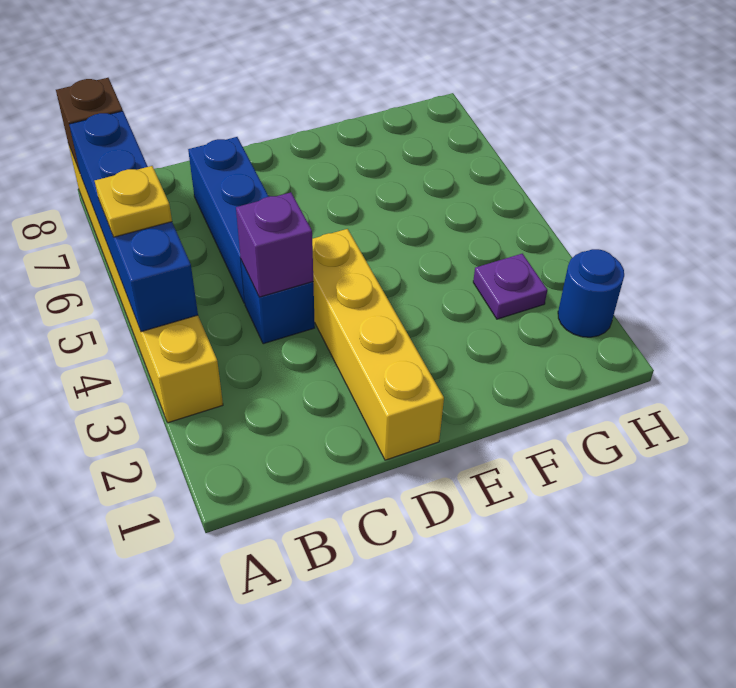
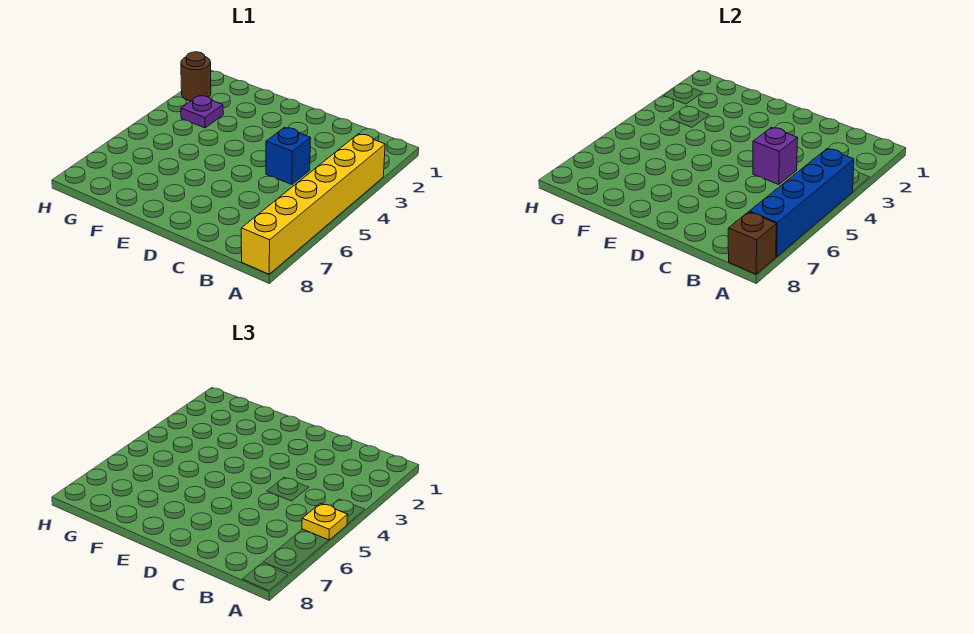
blue 1x3 brick [188,137,269,303] -> none
yellow 1x4 brick [312,229,444,460] -> none
blue 1x1 round brick [558,249,624,337] -> brown 1x1 round brick [181,52,211,101]

